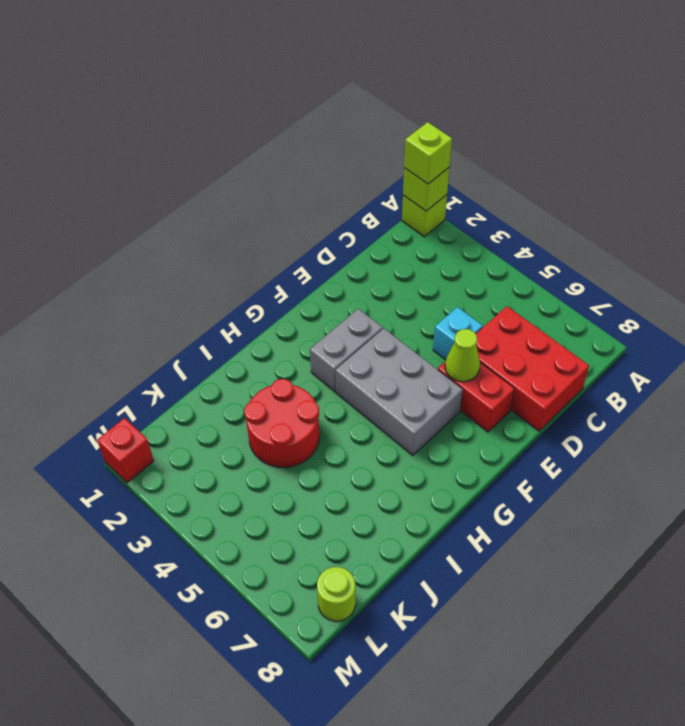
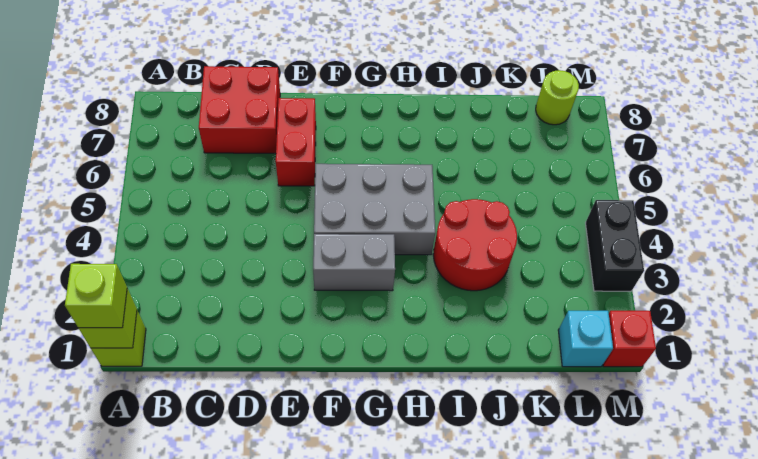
red 2x3 brick [476,306,589,431] -> red 2x2 brick [199,66,280,154]
cyan 1x1 brick [433,307,483,360] -> cyan 1x1 brick moved to [558,311,613,367]
lime 1x1 cone [445,329,480,382] -> none
grey 2x3 brick [335,328,463,455] -> grey 2x3 brick turned to [314,164,435,255]
none -> black 1x2 brick [586,200,644,291]

